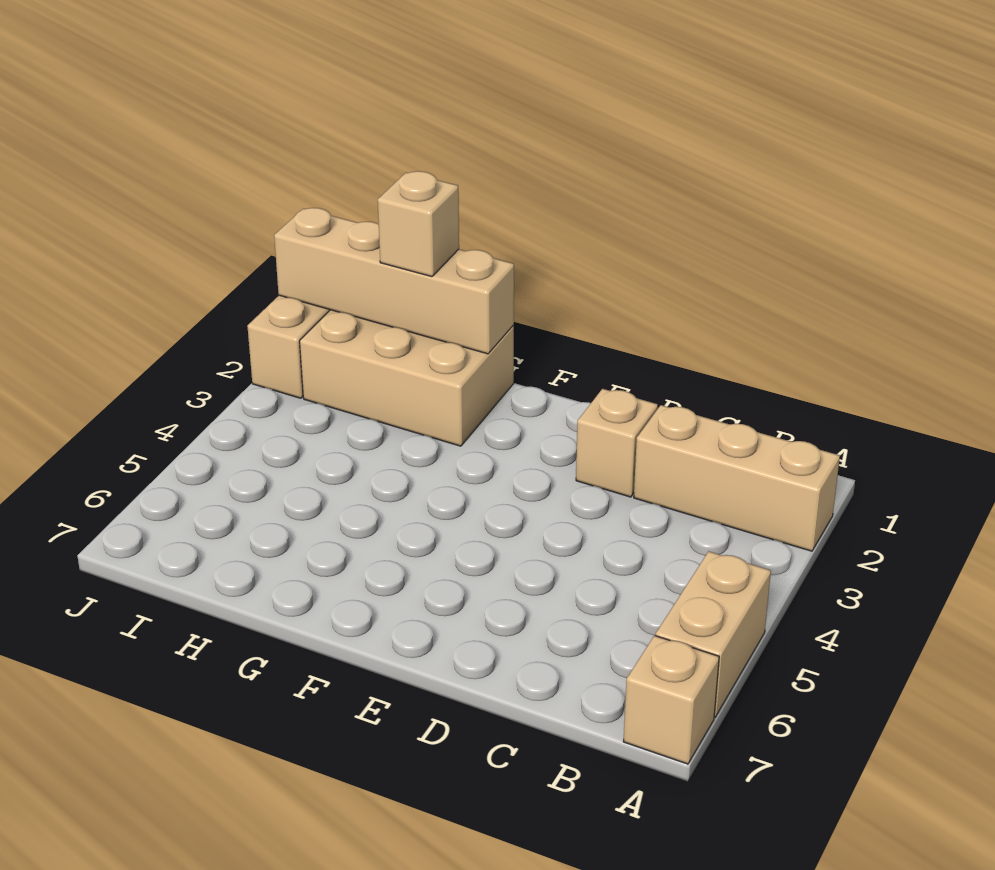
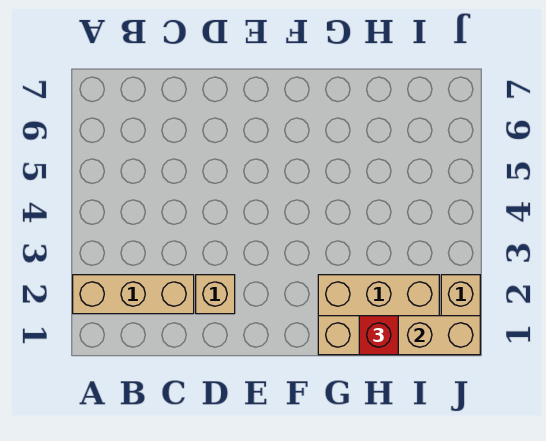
tan 1x2 brick [656,551,771,717] -> none
tan 1x1 brick [623,636,719,764] -> none
tan 1x1 brick [378,171,459,277] -> red 1x1 brick [359,316,398,355]

